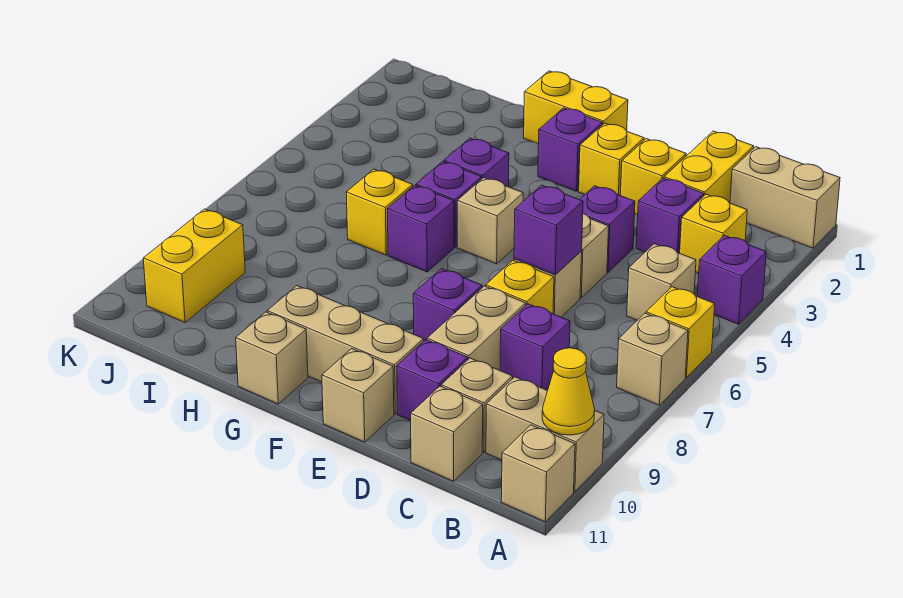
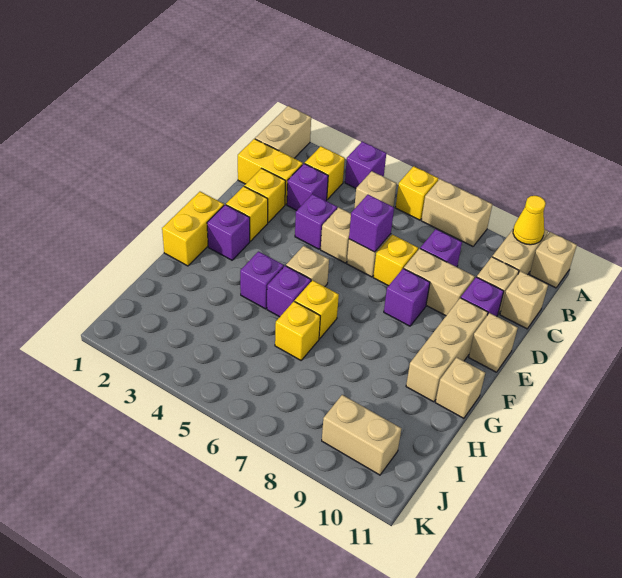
tan 1x1 brick [617,313,688,405] -> tan 1x2 brick [421,179,492,246]
purple 1x1 brick [387,185,454,272] -> yellow 1x1 brick [295,280,339,339]
yellow 1x2 brick [143,209,245,322] -> tan 1x2 brick [322,395,401,475]

